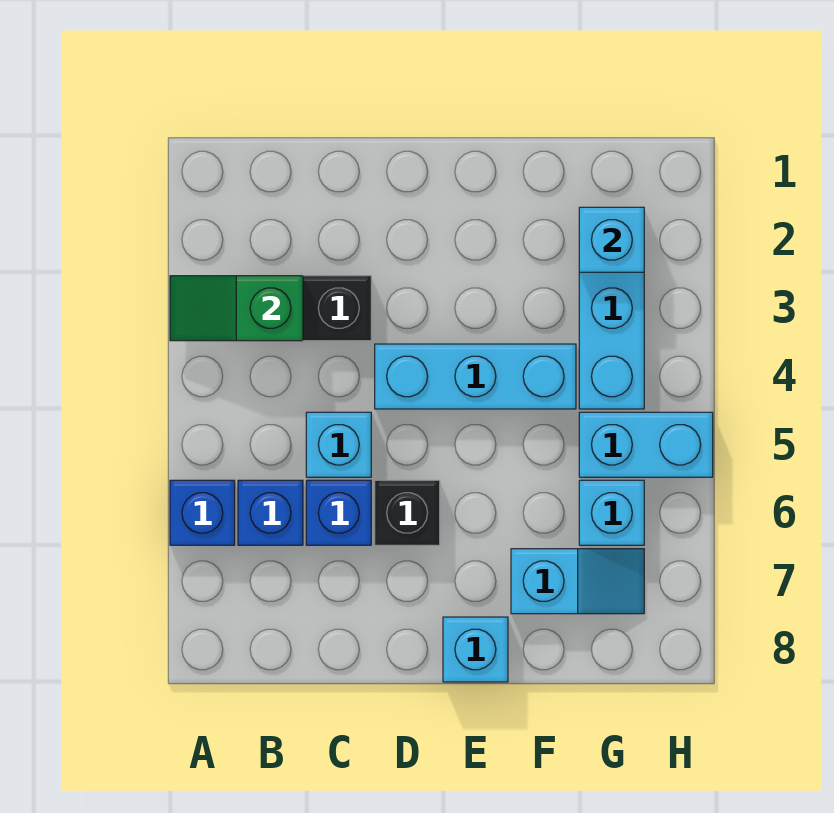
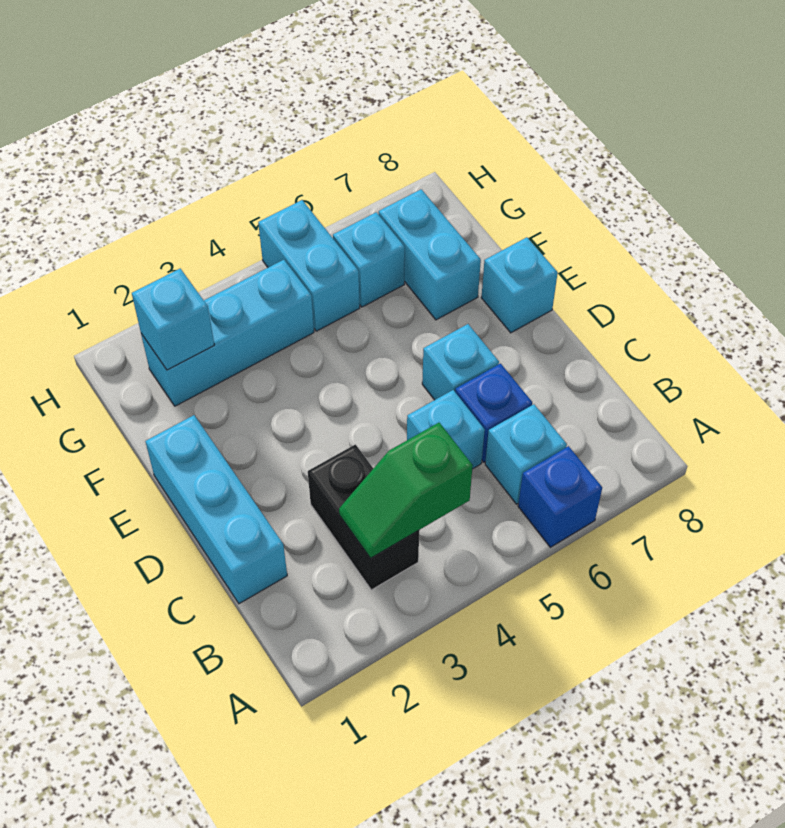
green 1x2 slope [170,276,303,341] -> green 1x2 slope turned to [339,423,473,558]
blue 1x1 brick [238,480,303,545] -> cyan 1x1 brick [485,404,567,504]
cyan 1x3 brick [375,344,576,409] -> cyan 1x3 brick moved to [145,415,287,604]
black 1x1 brick [375,480,440,545] -> cyan 1x1 brick [422,324,499,400]
cyan 1x2 slope [511,549,644,614] -> cyan 1x2 brick [379,189,481,320]

